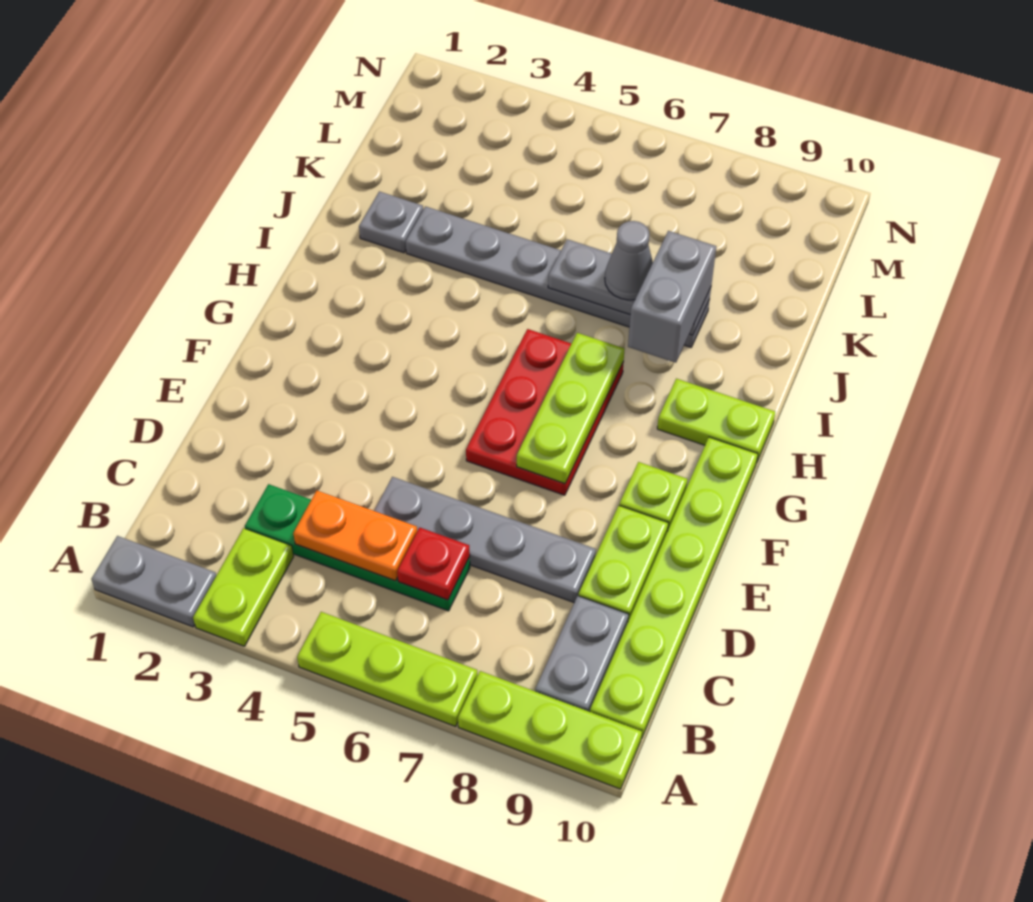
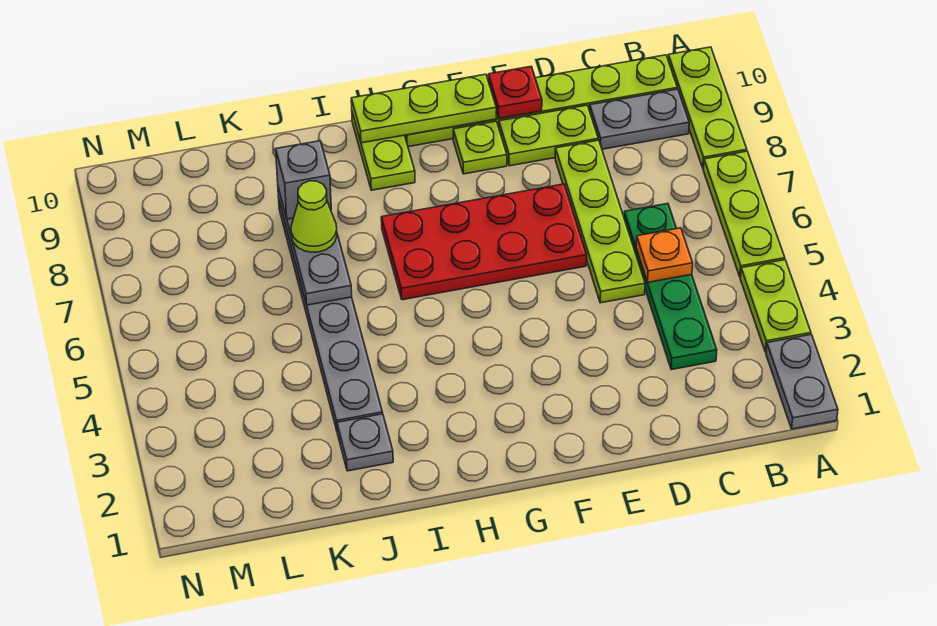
lime 1x2 plate [193,528,294,646] -> lime 1x2 plate turned to [740,260,811,352]
orange 1x2 plate [293,491,417,581] -> orange 1x1 plate [636,228,693,283]
red 1x1 plate [397,528,470,600] -> red 1x1 plate moved to [488,67,542,119]
grey 1x4 plate [374,477,596,602] -> lime 1x4 plate [555,140,645,303]
red 2x3 plate [466,329,624,495] -> red 2x4 plate [381,184,587,300]
lime 1x3 plate [517,333,625,484] -> lime 1x3 plate moved to [351,74,496,143]
grey 1x2 brick [628,231,716,363] -> grey 1x1 brick [276,141,331,219]
grey 1x1 cone [605,221,653,300] -> lime 1x1 cone [291,181,337,252]

